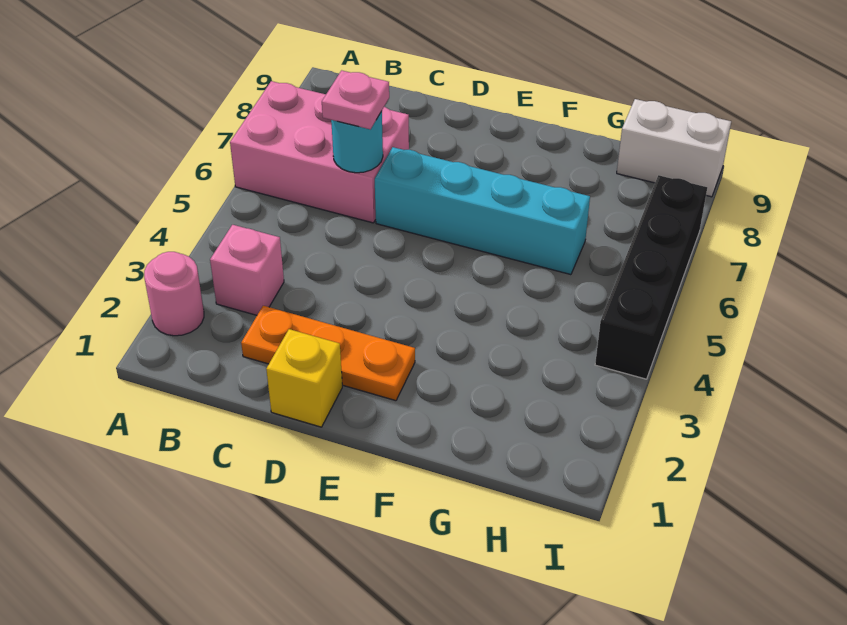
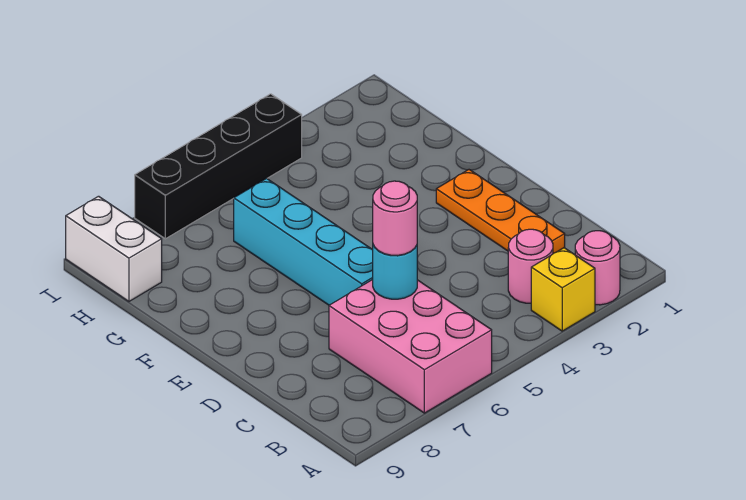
pink 1x1 brick [210,225,284,315] -> pink 1x1 round brick [508,229,553,303]
pink 1x1 plate [322,70,389,129] -> pink 1x1 round brick [373,181,417,255]
yellow 1x1 brick [266,329,342,427] -> yellow 1x1 brick moved to [531,248,595,331]

